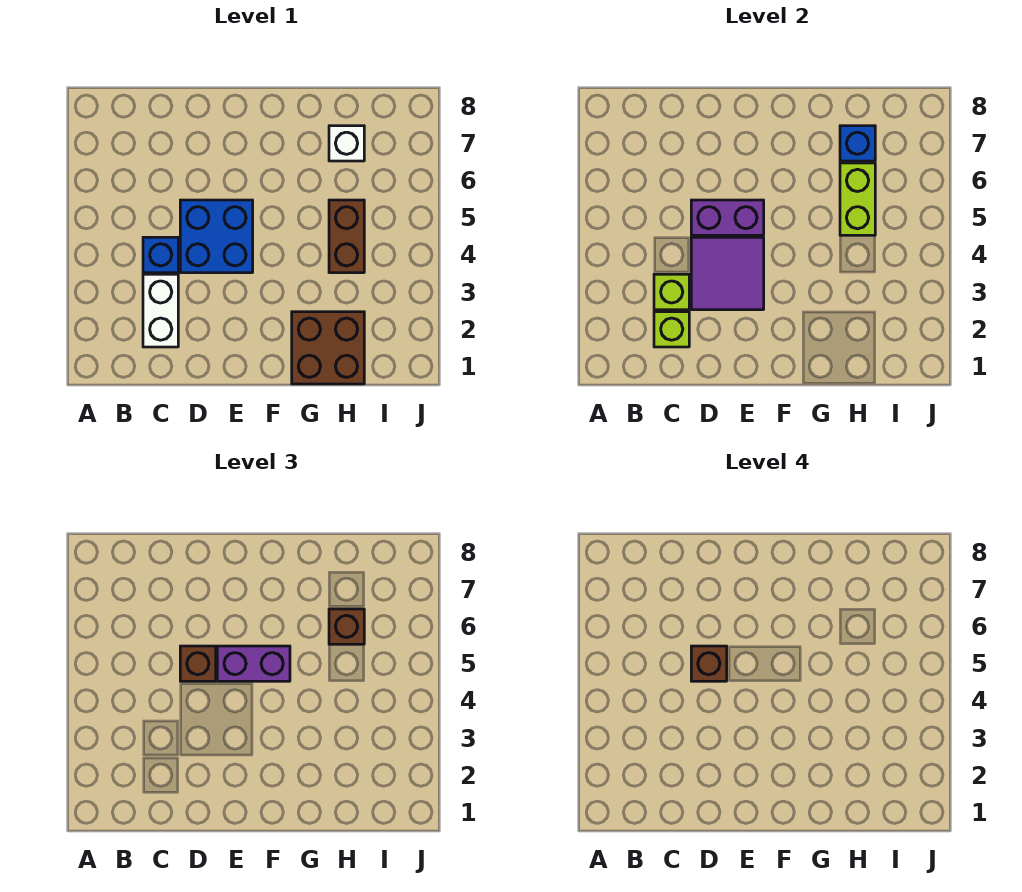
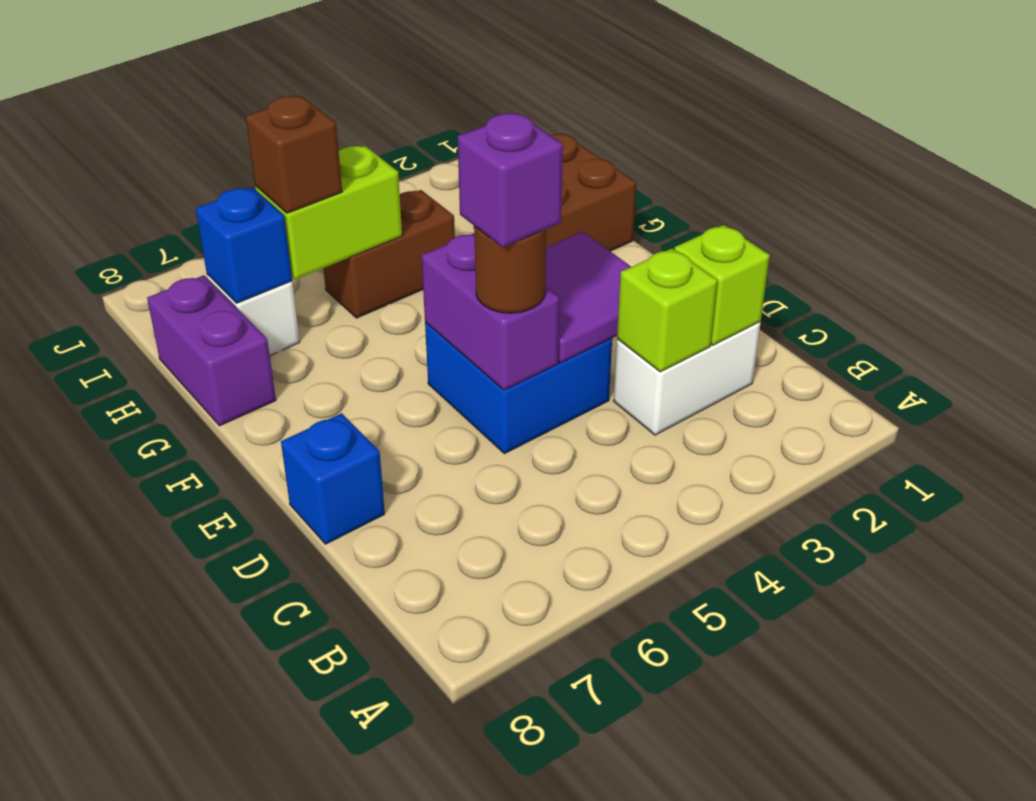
blue 1x1 brick [143,237,178,273] -> blue 1x1 brick moved to [281,413,385,544]
brown 1x1 brick [180,646,216,681] -> brown 1x1 round brick [474,226,546,313]
brown 1x1 brick [691,646,727,681] -> purple 1x1 brick [458,113,563,247]
purple 1x2 brick [217,646,290,681] -> purple 1x2 brick moved to [147,275,276,426]

